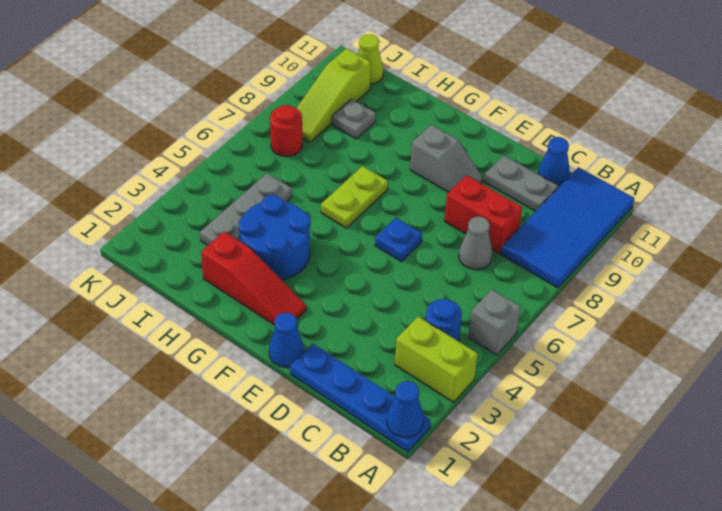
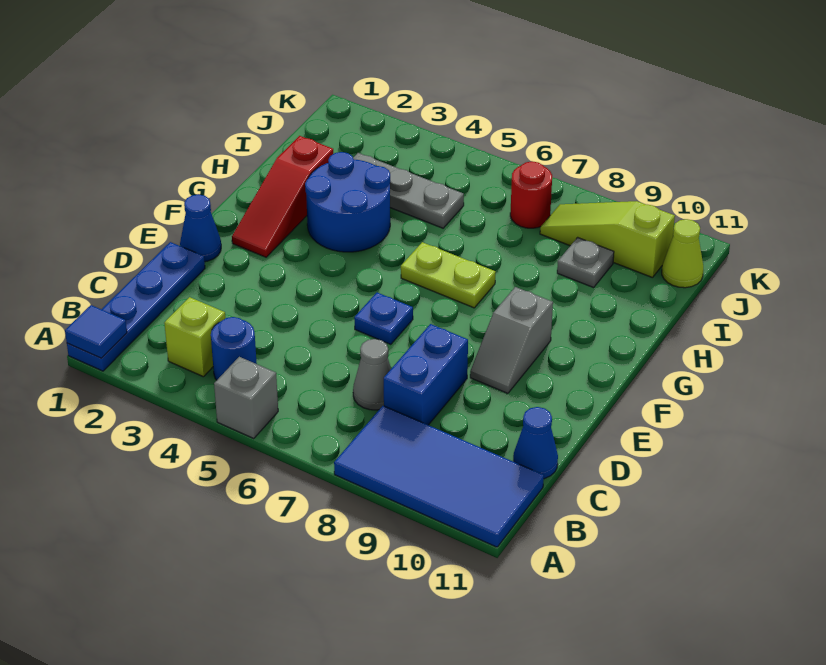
blue 1x1 cone [387,381,424,437] -> blue 1x1 tile [65,305,127,358]
lime 1x2 brick [395,317,478,402] -> lime 1x1 brick [164,297,225,377]
red 1x2 brick [445,175,522,254] -> blue 1x2 brick [384,324,468,425]
grey 1x2 plate [484,155,558,211] -> none

